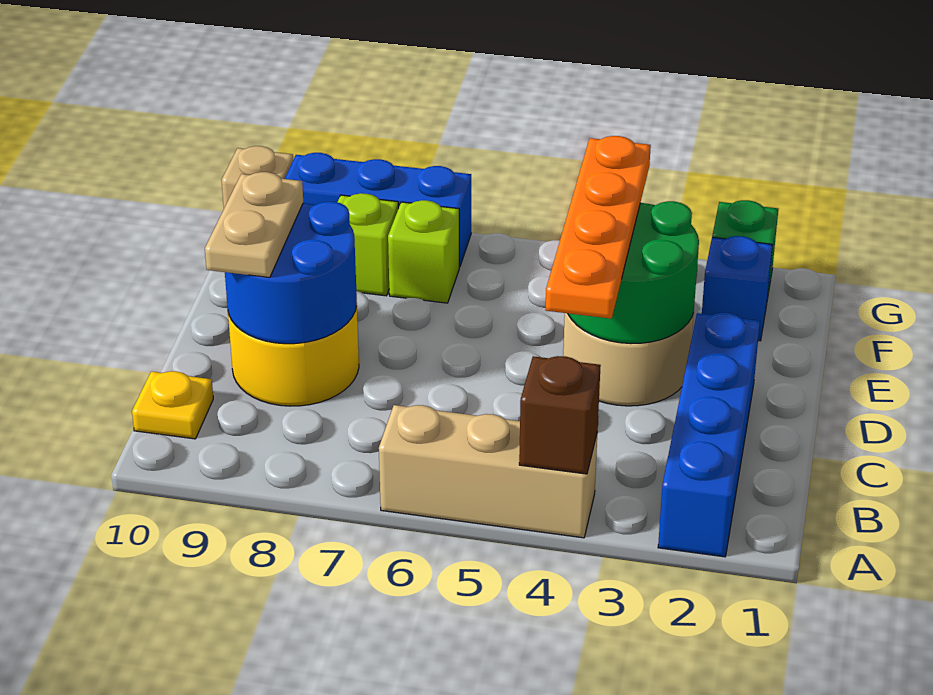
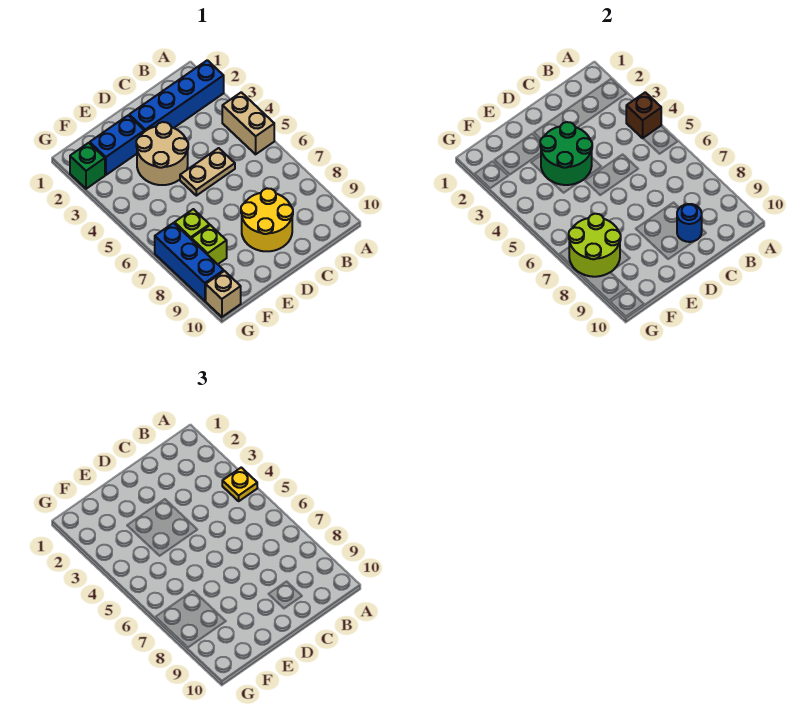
tan 1x3 brick [379,405,597,538] -> tan 1x2 brick [222,92,274,154]
yellow 1x1 plate [132,371,213,439] -> yellow 1x1 plate moved to [222,468,257,501]
orange 1x4 plate [546,136,651,319] -> none
blue 2x2 round brick [225,202,357,344] -> blue 1x1 round brick [677,204,702,242]
tan 1x2 plate [205,172,303,278] -> tan 1x2 plate moved to [180,148,235,196]
blue 1x1 brick [702,236,773,341] -> blue 1x2 brick [90,115,144,175]
none -> lime 2x2 round brick [569,214,621,277]

